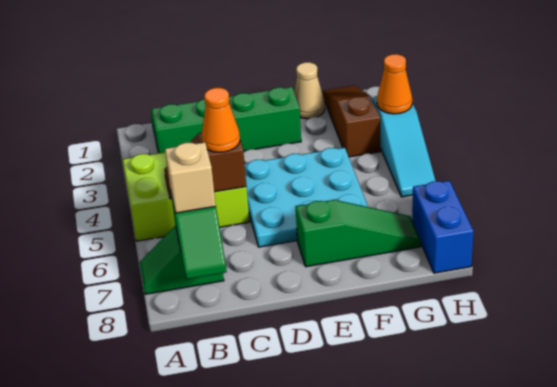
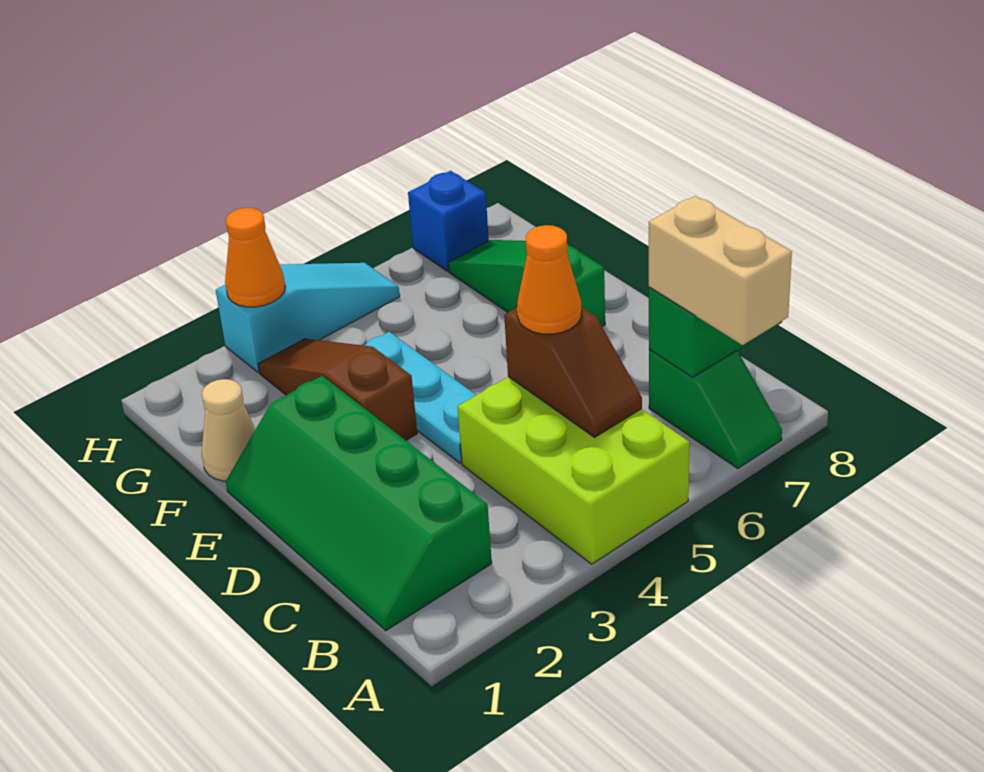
tan 1x1 brick [165,142,216,213] -> tan 1x2 brick [649,196,792,345]
cyan 3x3 plate [245,148,368,247] -> cyan 1x3 plate [364,332,476,463]
brown 1x3 slope [323,85,380,157] -> brown 1x3 slope turned to [258,339,417,440]
blue 1x2 brick [412,181,474,273] -> blue 1x1 brick [408,171,489,271]

